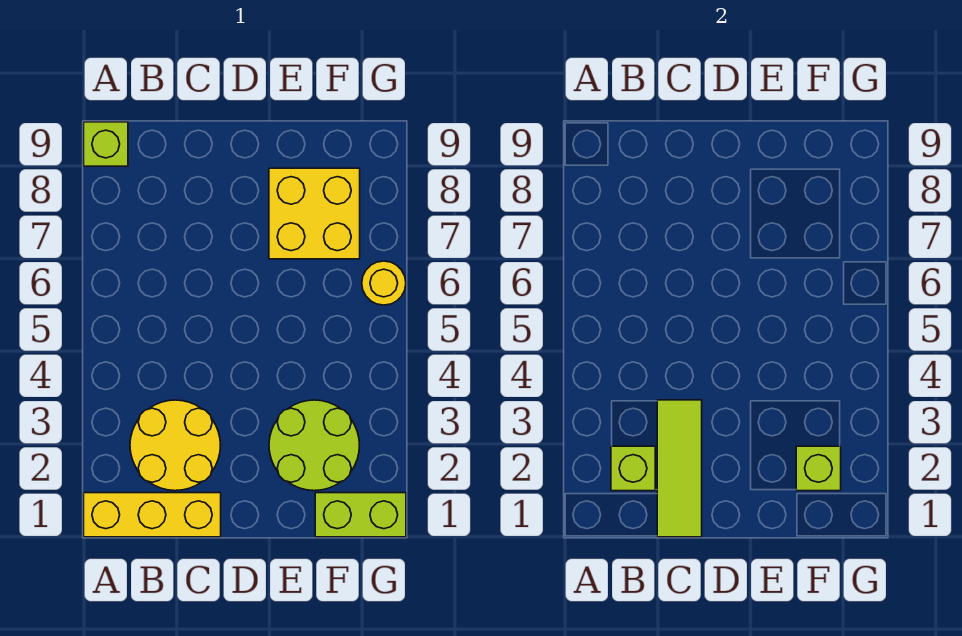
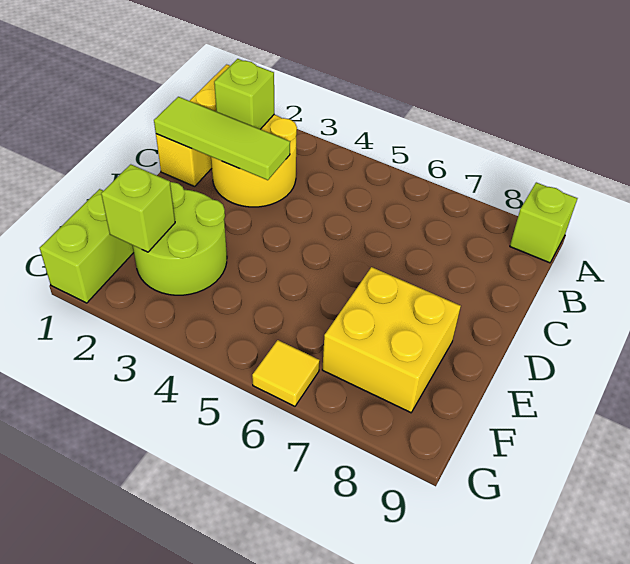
yellow 1x1 round brick [362,261,406,305] -> yellow 1x1 tile [252,340,320,406]

